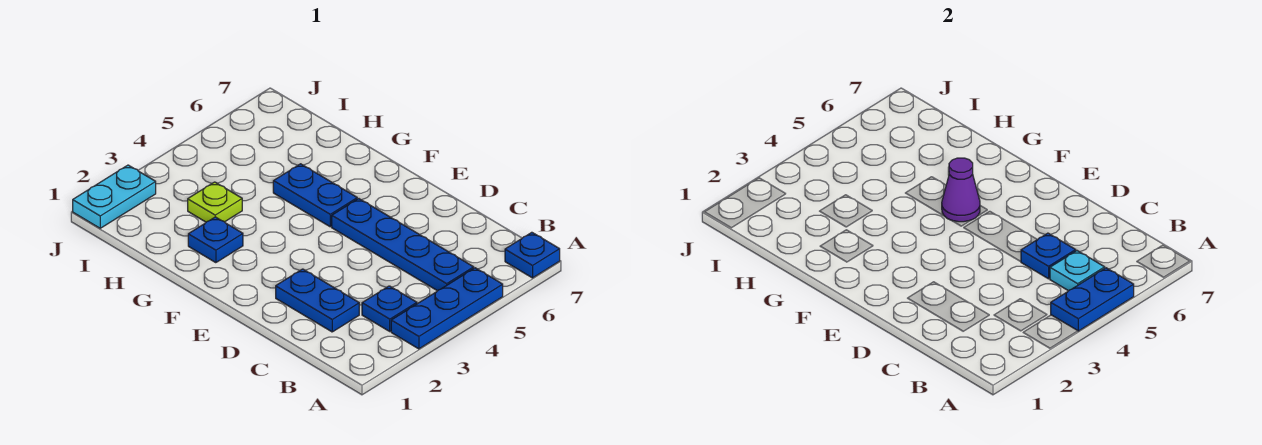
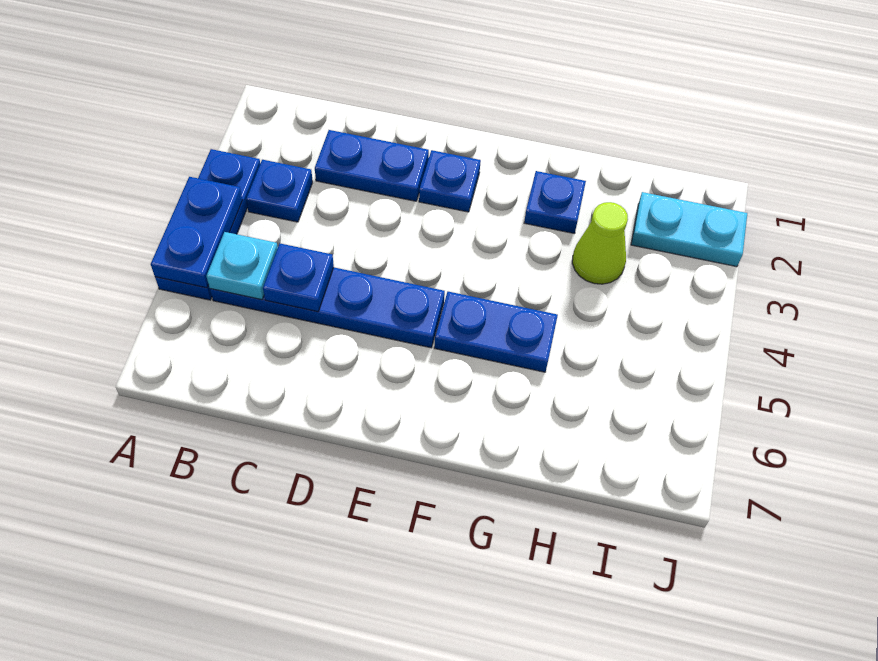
blue 1x1 plate [505,232,560,278] -> blue 1x1 plate moved to [419,150,481,212]
purple 1x1 cone [942,158,980,222] -> none
lime 1x1 plate [188,182,242,222] -> lime 1x1 cone [572,202,628,284]
cyan 1x2 plate [73,165,156,228] -> cyan 1x2 plate turned to [631,192,747,267]

